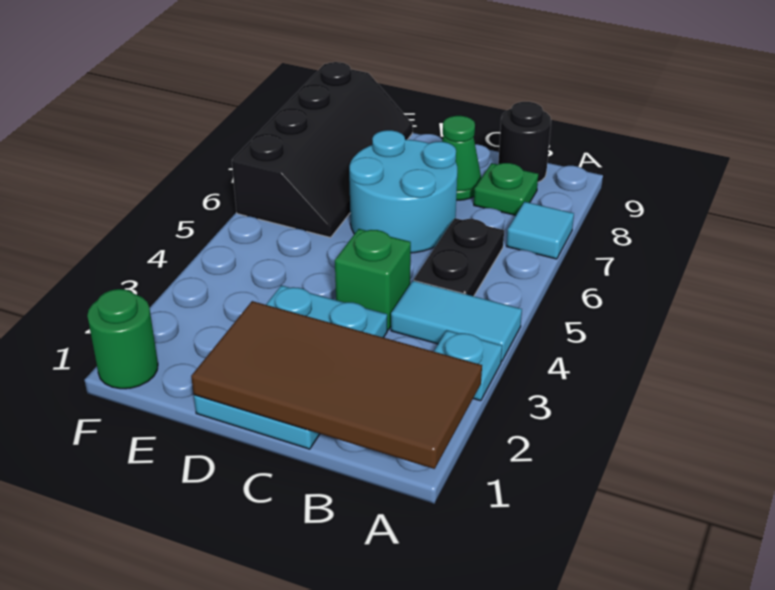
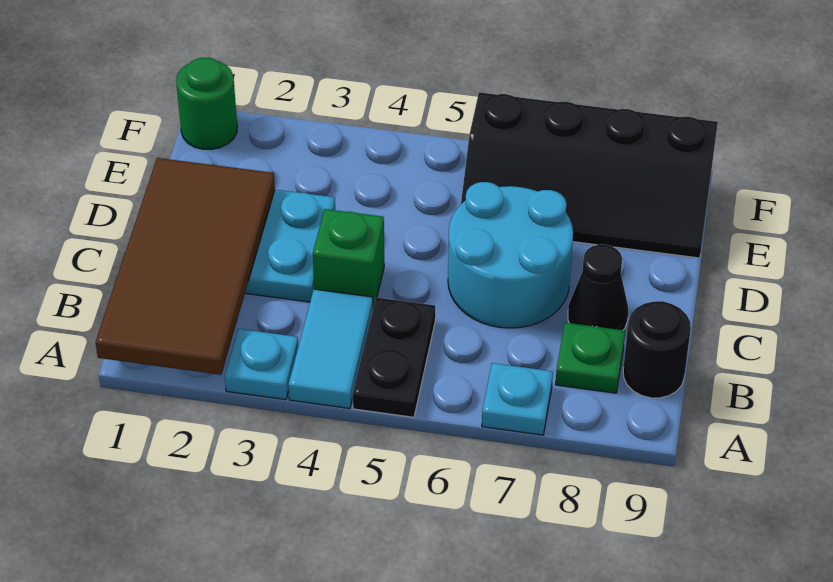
cyan 1x1 tile [506,202,574,259] -> cyan 1x1 plate [482,363,553,435]
black 1x2 plate [414,218,504,296] -> black 1x2 plate turned to [353,298,435,417]
green 1x1 cone [442,116,481,200] -> black 1x1 cone [568,244,628,330]

